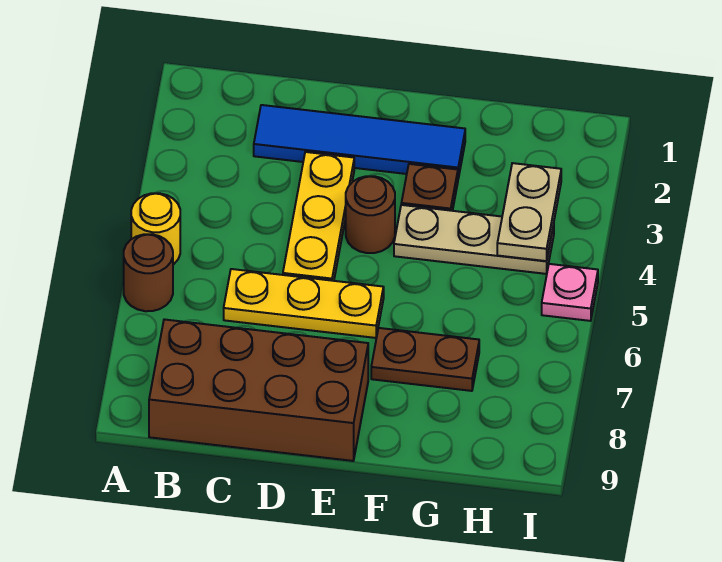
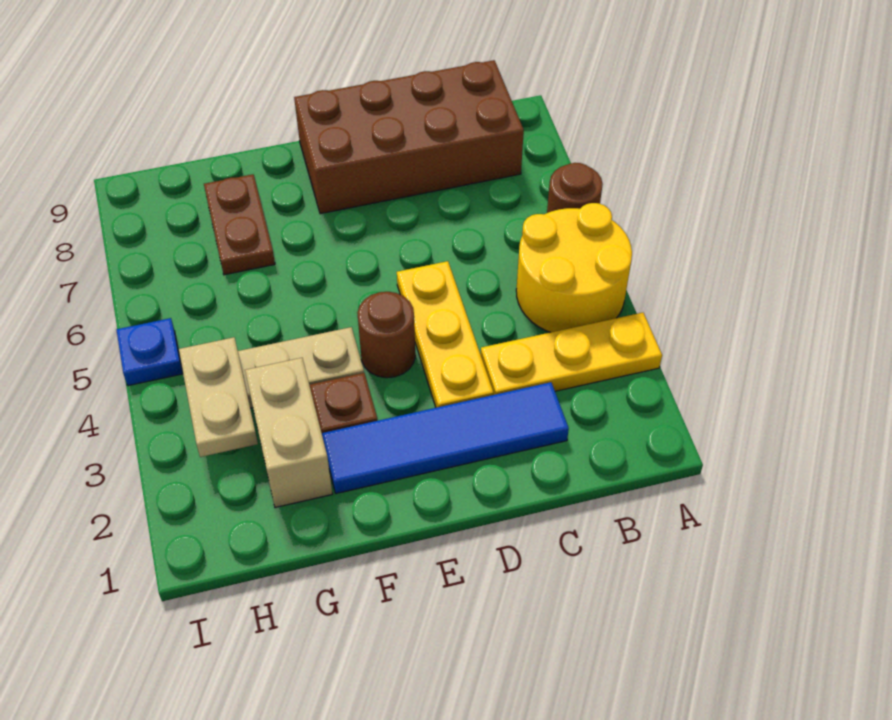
yellow 1x1 round brick [131,193,180,265] -> yellow 2x2 round brick [516,203,632,332]
yellow 1x3 plate [224,269,384,338] -> yellow 1x3 plate moved to [481,313,662,395]
brown 1x2 plate [371,328,479,391] -> brown 1x2 plate turned to [204,174,275,275]
none -> tan 1x2 brick [245,358,332,508]
pink 1x1 plate [542,264,598,321] -> blue 1x1 plate [117,318,183,386]

